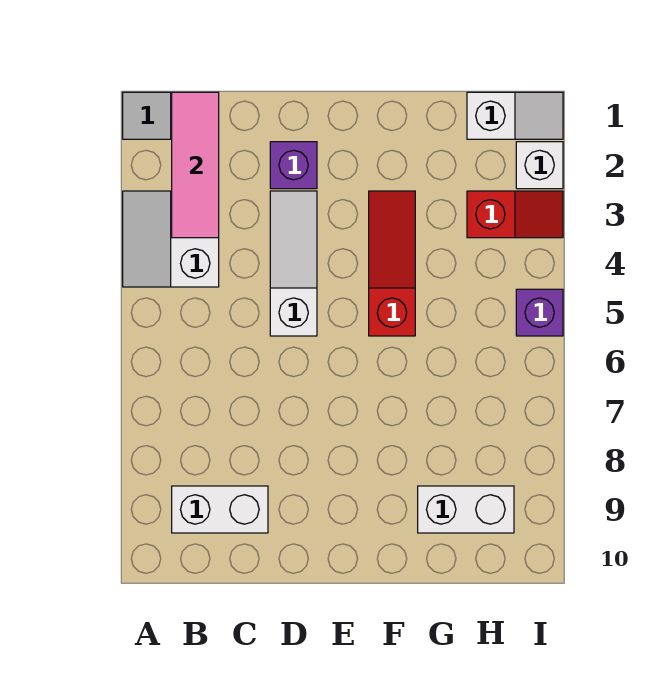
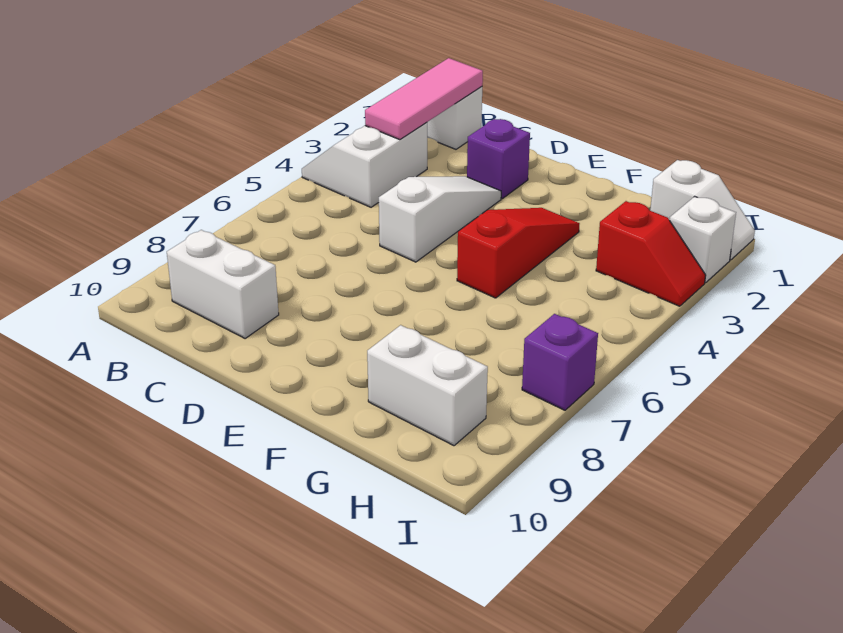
purple 1x1 brick [516,289,563,336] -> purple 1x1 brick moved to [522,314,598,410]

